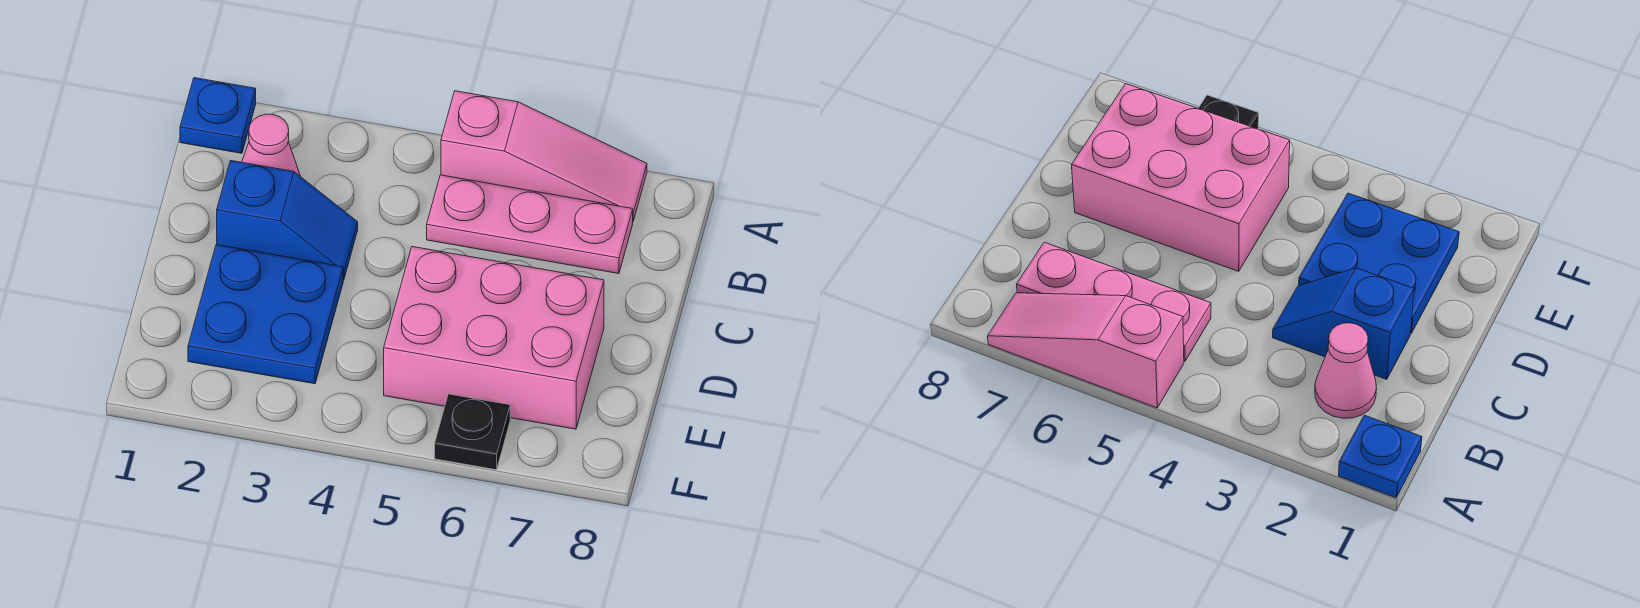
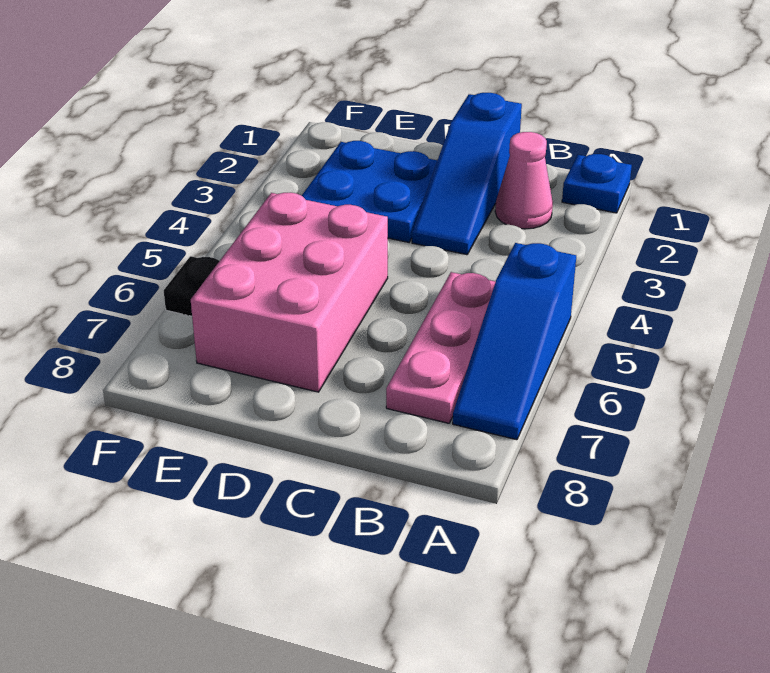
pink 1x3 slope [441,91,647,221] -> blue 1x3 slope [453,243,576,440]
blue 1x2 slope [217,160,358,280] -> blue 1x3 slope [412,93,522,255]

